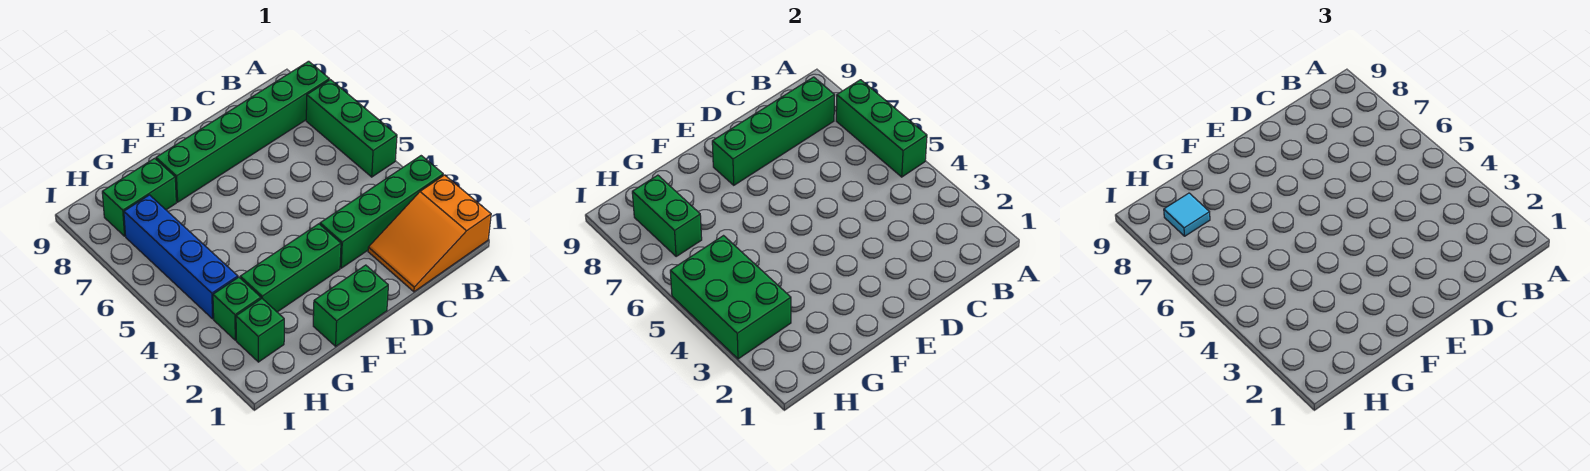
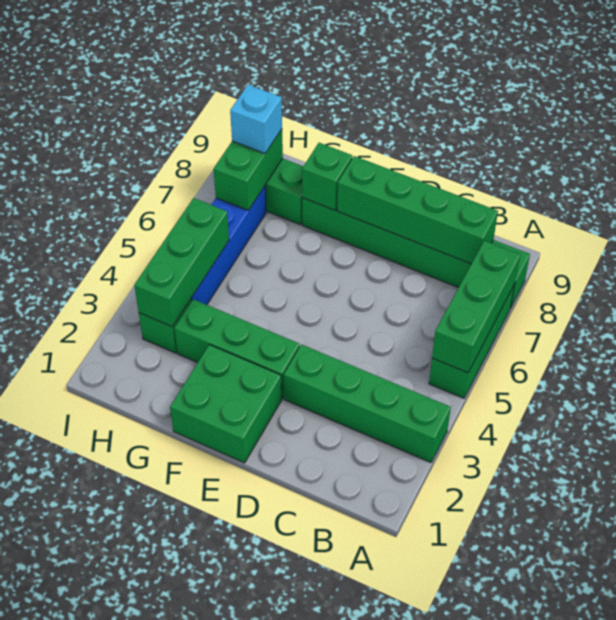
orange 2x3 slope [368,175,491,292] -> none
green 1x2 brick [313,265,388,346] -> green 2x2 brick [170,345,282,463]
green 1x1 brick [236,299,284,362] -> green 1x1 brick moved to [302,143,352,210]
green 2x3 brick [670,236,791,359] -> green 1x3 brick [134,198,229,327]
cyan 1x1 tile [1164,193,1210,236] -> cyan 1x1 brick [230,85,282,154]

